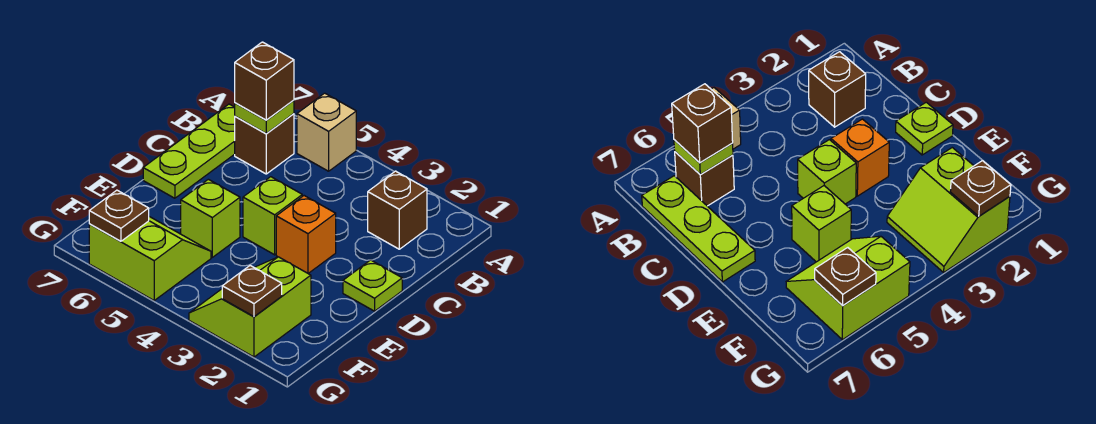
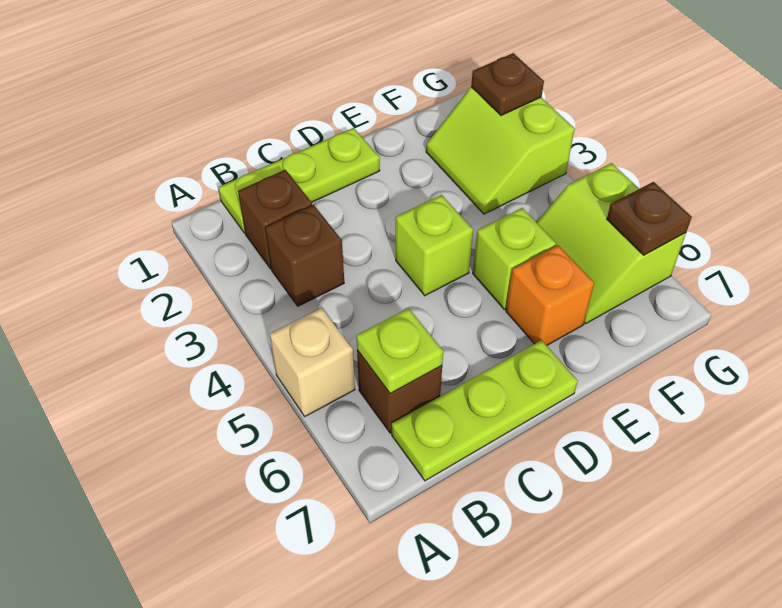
brown 1x1 brick [235,42,294,120] -> brown 1x1 brick moved to [265,205,344,306]
lime 1x1 plate [343,260,402,311] -> lime 1x3 plate [218,128,380,233]
orange 1x1 brick [276,196,336,273] -> orange 1x1 brick moved to [506,245,594,345]
lime 2x2 slope [189,257,311,357] -> lime 2x2 slope turned to [426,87,575,214]

